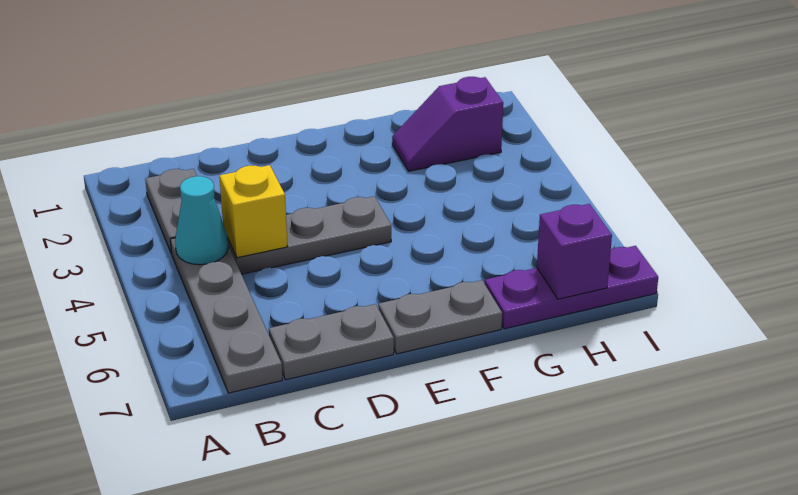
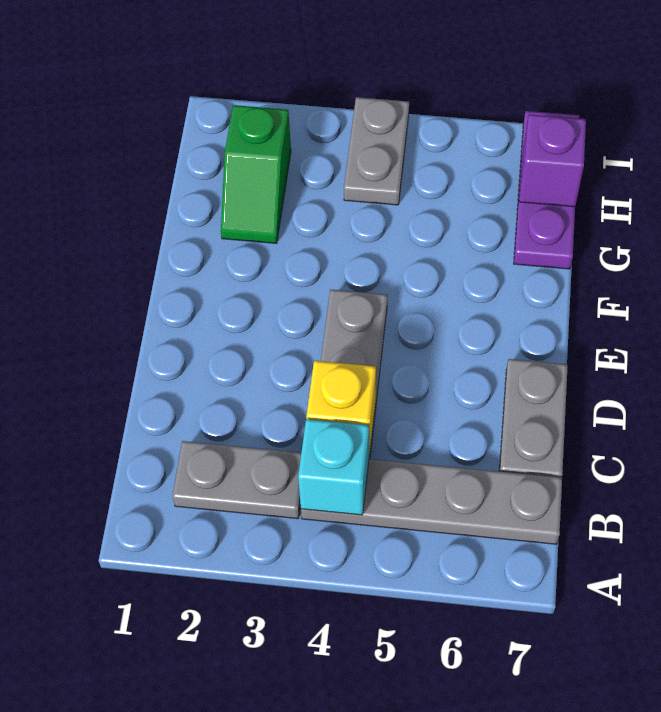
cyan 1x1 cone [175,176,228,265] -> cyan 1x1 brick [298,419,369,515]
grey 1x2 plate [378,280,502,354] -> grey 1x2 plate moved to [344,97,409,205]
purple 1x2 slope [392,77,503,171] -> green 1x2 slope [221,105,291,243]

